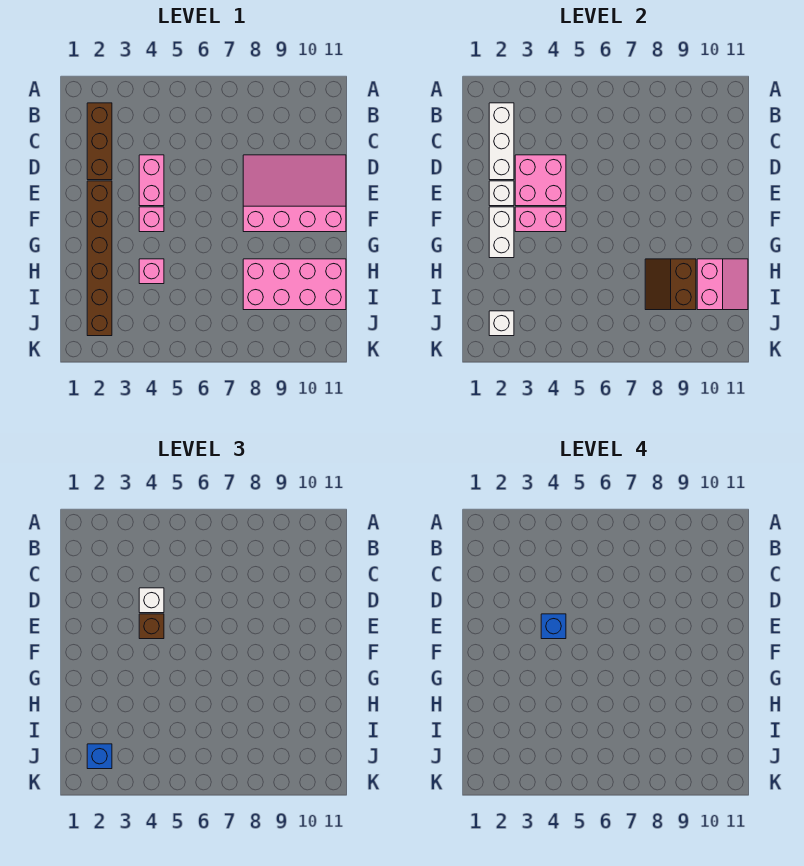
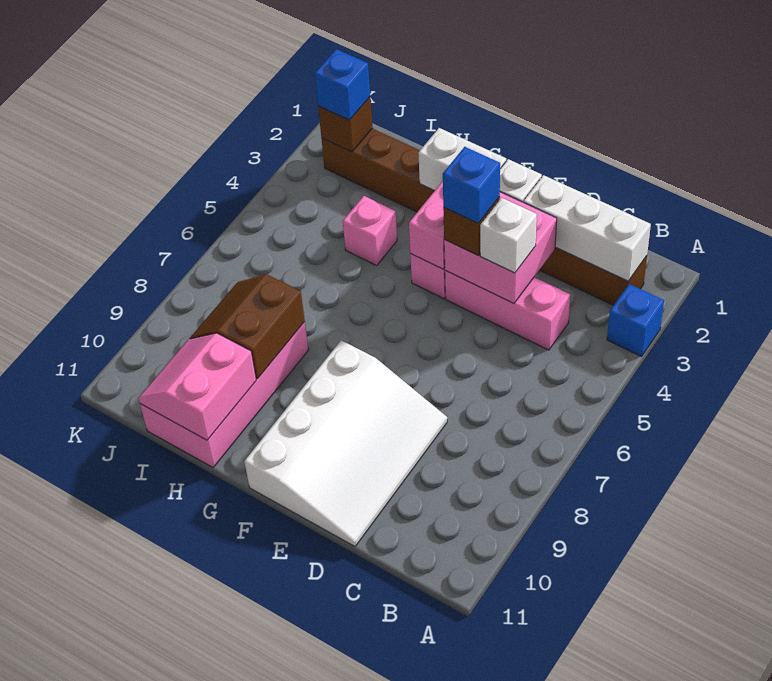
none -> blue 1x1 brick [607,284,664,357]
pink 1x2 brick [139,155,164,206] -> pink 1x3 brick [445,271,570,350]
pink 3x4 slope [243,155,346,232] -> white 3x4 slope [244,340,447,546]
brown 2x2 slope [645,259,696,310] -> brown 2x2 slope turned to [190,274,305,379]
pink 2x2 slope [697,259,748,310] -> pink 2x2 slope turned to [138,333,256,440]
white 1x1 brick [489,311,514,336] -> brown 1x1 brick [318,97,372,152]

